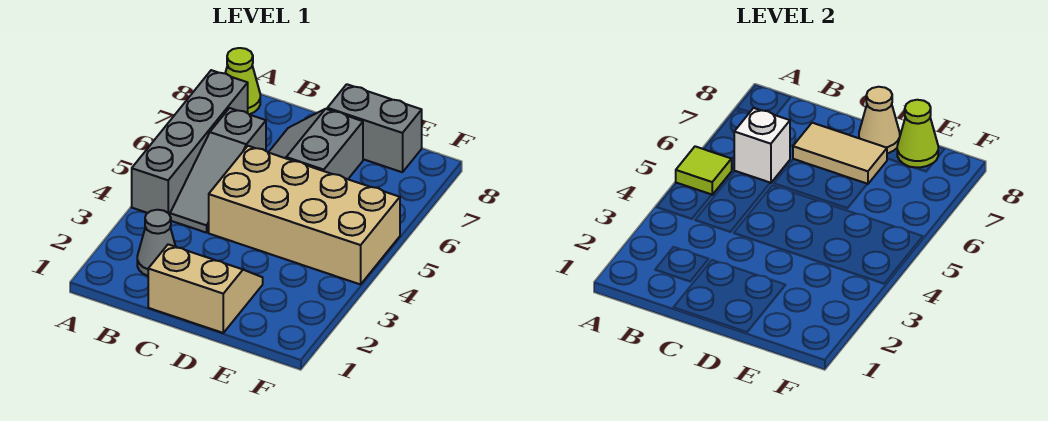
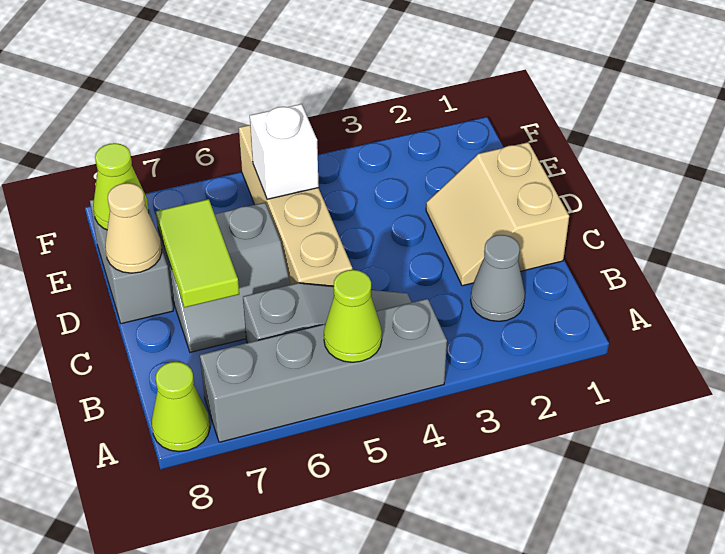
lime 1x1 tile [676,146,732,195] -> lime 1x1 cone [324,270,382,362]
white 1x1 brick [734,108,790,183] -> white 1x1 brick moved to [250,104,319,199]
tan 2x4 brick [209,146,400,284] -> tan 1x4 brick [239,125,352,286]
tan 1x2 tile [793,123,887,184] -> lime 1x2 tile [156,199,239,307]

